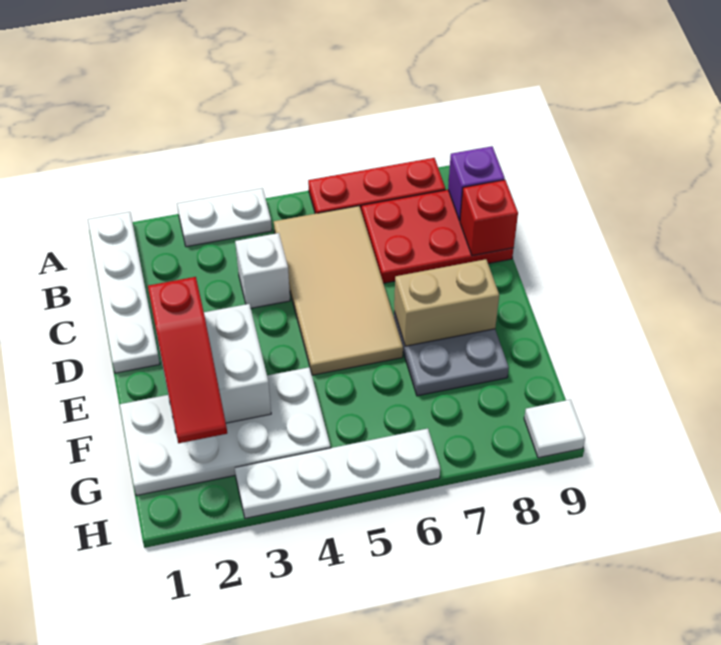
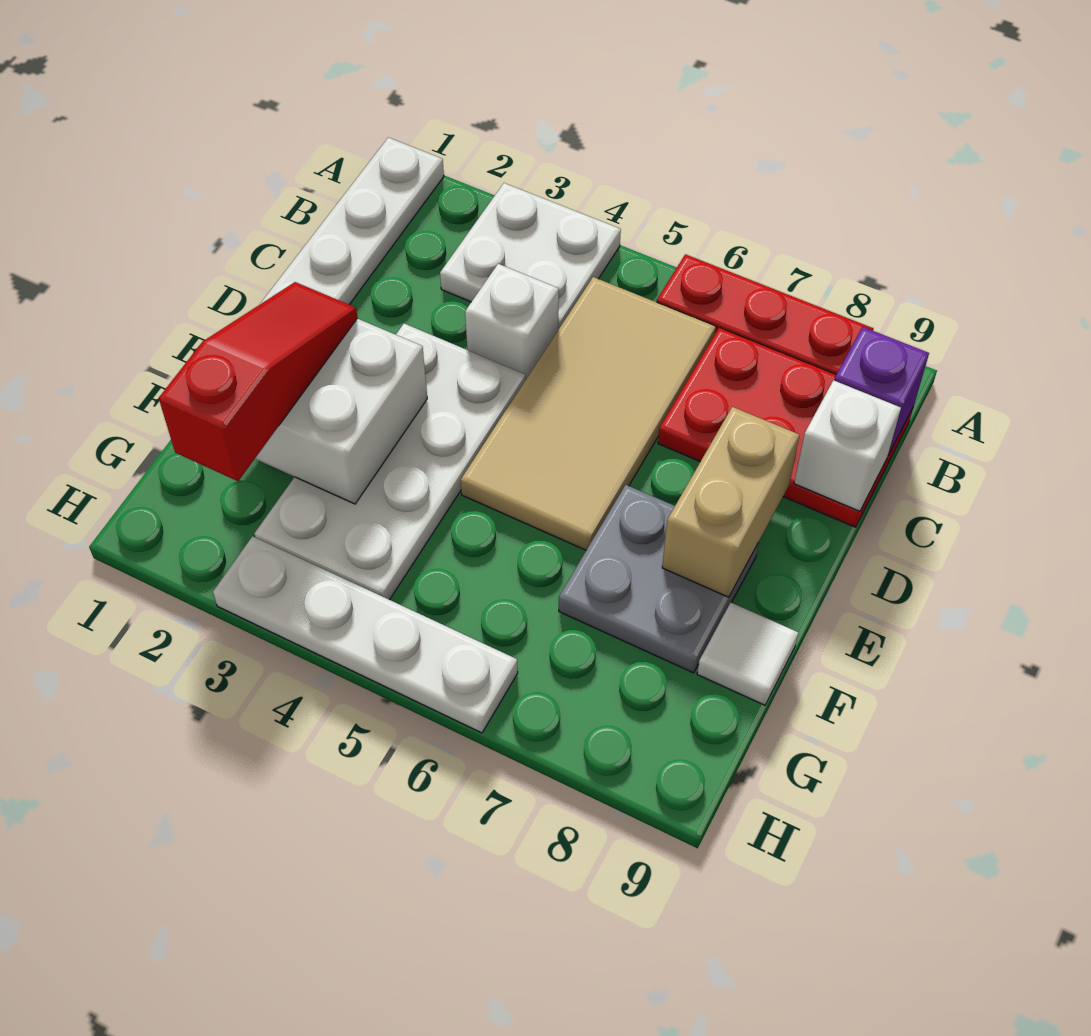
white 1x2 plate [177,188,272,247] -> white 2x2 plate [440,183,621,329]
red 1x1 brick [460,180,518,256] -> white 1x1 brick [794,380,901,511]
red 1x3 slope [148,277,227,443] -> red 1x3 slope turned to [159,282,358,481]
tan 1x2 brick [394,259,499,346] -> tan 1x2 brick turned to [662,407,799,597]
white 2x4 plate [120,367,330,496] -> white 2x4 plate turned to [254,324,525,600]
white 1x1 tile [524,400,585,458] -> white 1x1 tile moved to [697,603,798,705]

